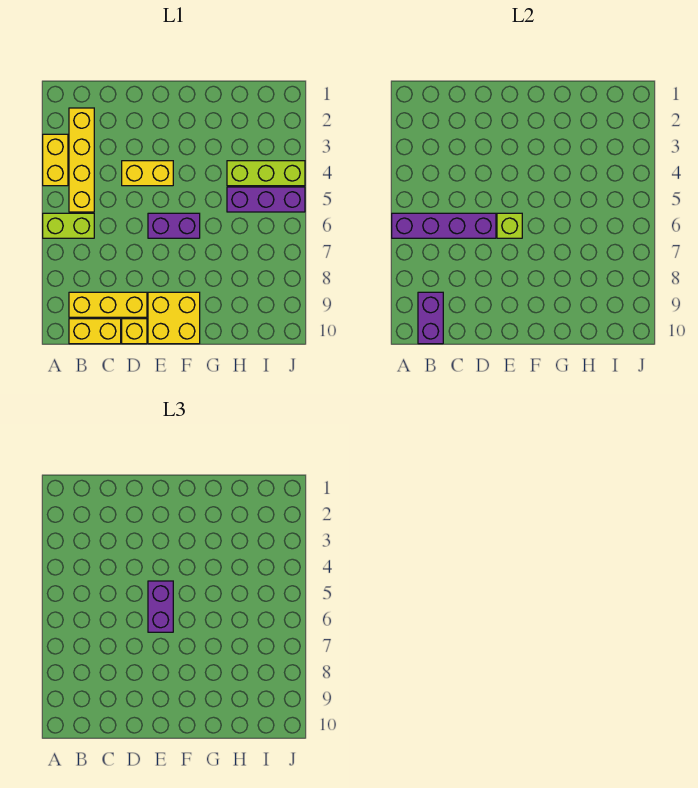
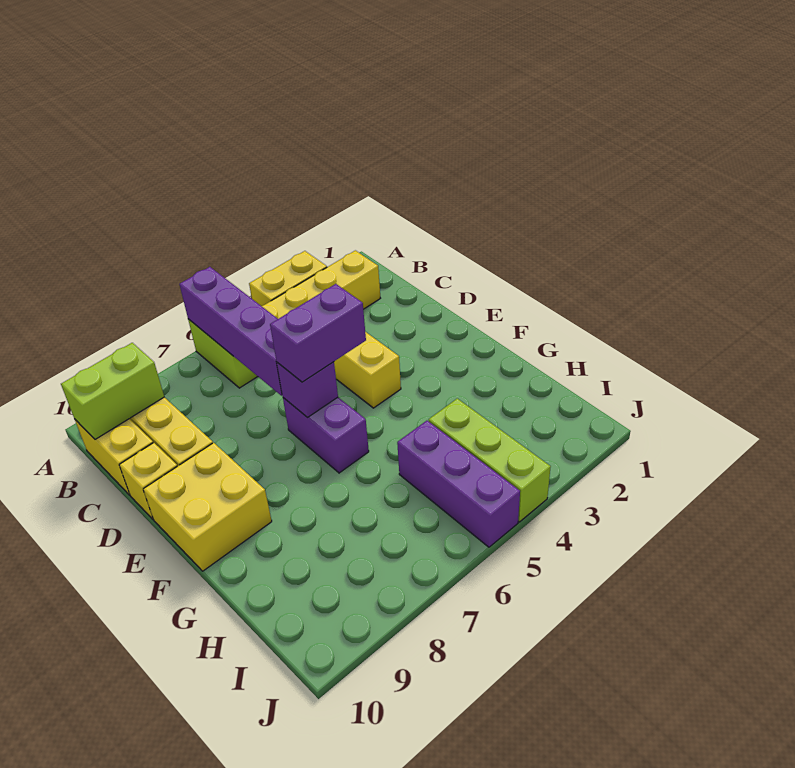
purple 1x2 brick [418,292,443,344] -> lime 1x2 brick [61,343,164,439]
lime 1x1 brick [497,213,522,238] -> purple 1x1 brick [277,362,338,417]

